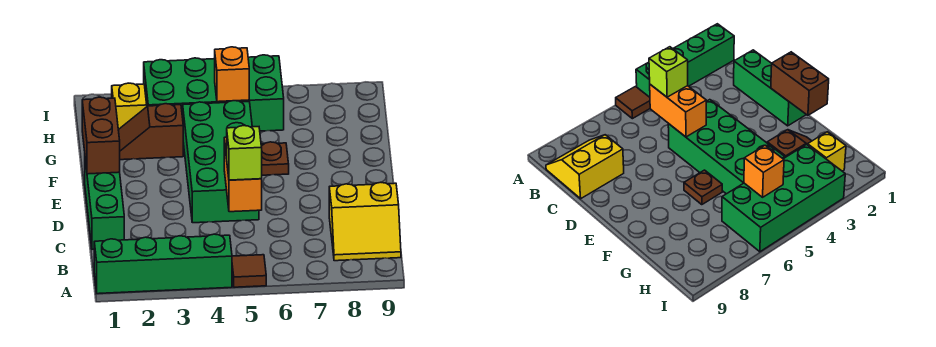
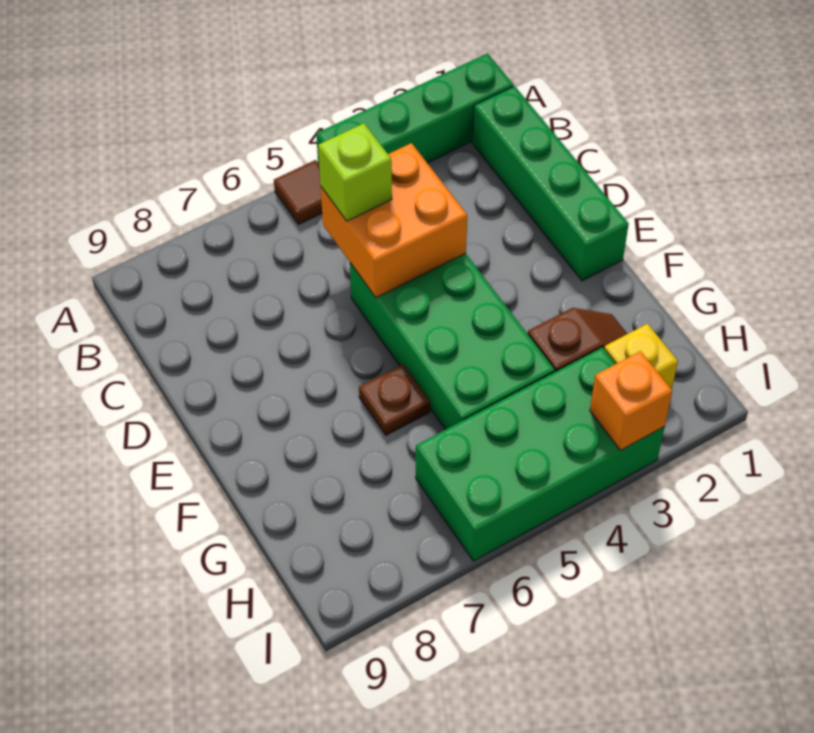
yellow 2x2 slope [329,182,401,261] -> none
green 1x3 brick [85,160,124,249] -> green 1x4 brick [472,86,629,281]
orange 1x2 brick [224,137,262,212] -> orange 2x2 brick [321,143,467,298]
brown 1x2 brick [82,97,120,174] -> none
orange 1x1 brick [215,47,249,102] -> orange 1x1 brick moved to [590,351,672,450]

